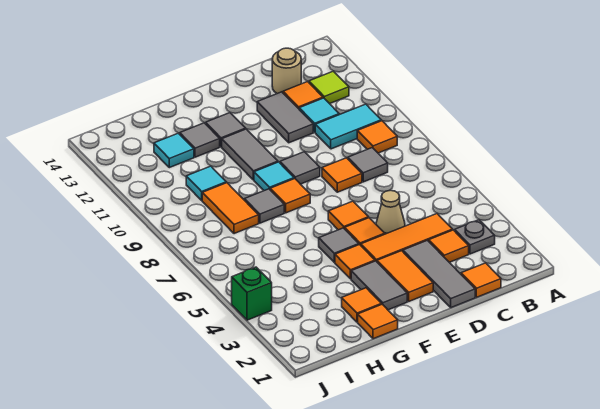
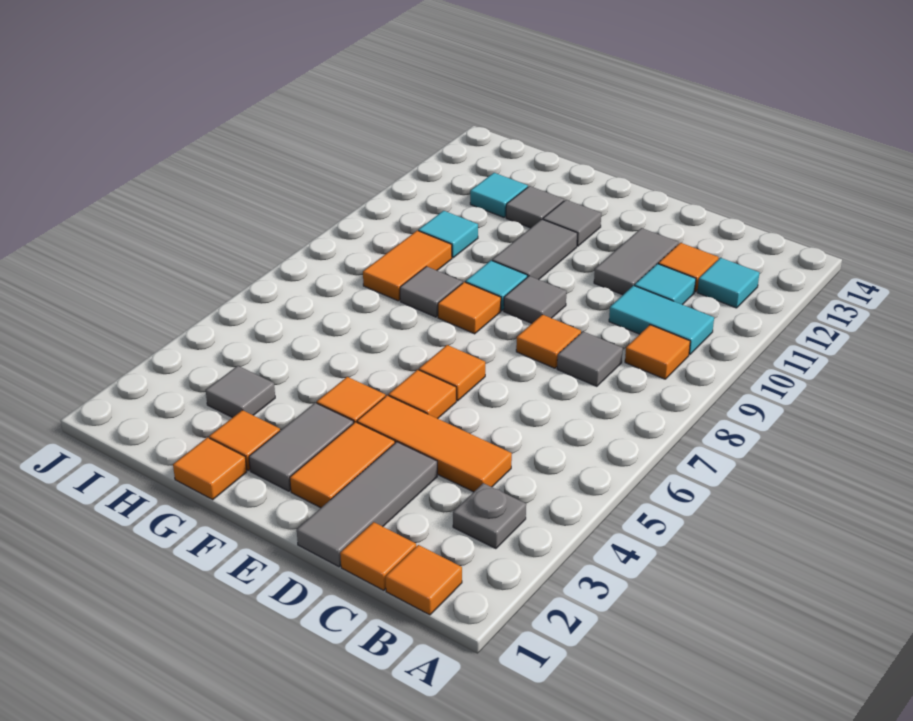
lime 1x1 tile [309,71,349,104] -> cyan 1x1 tile [697,258,759,308]
orange 1x1 tile [429,230,469,262] -> orange 1x1 tile moved to [385,545,462,615]
tan 1x1 round brick [272,48,301,94] -> none
tan 1x1 cone [376,190,405,234] -> none
grey 1x1 tile [319,228,359,262] -> grey 1x1 tile moved to [206,366,275,418]
green 1x1 brick [232,267,272,320] -> none

